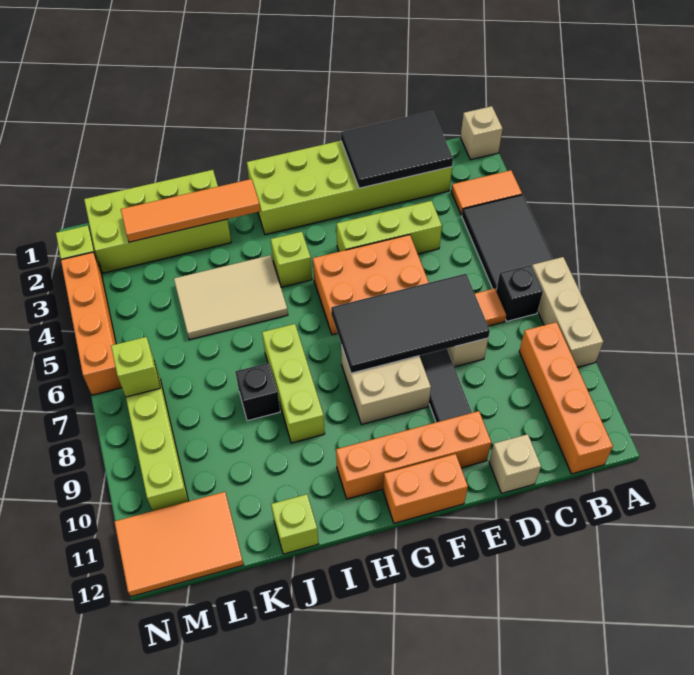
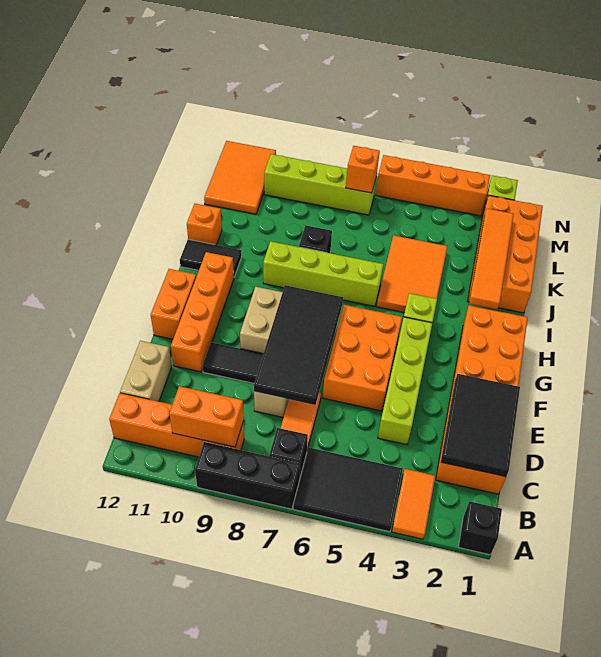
tan 1x1 brick [461,106,503,160] -> black 1x1 brick [459,501,502,555]
tan 1x3 brick [532,257,603,367] -> black 1x3 brick [195,442,300,509]
none -> orange 1x2 brick [169,386,244,447]
lime 2x6 brick [247,141,452,235] -> orange 2x6 brick [436,305,528,494]
lime 1x3 brick [337,201,442,254] -> lime 1x4 brick [378,317,432,445]
tan 1x1 brick [489,434,541,493] -> tan 1x2 brick [120,341,172,402]
tan 2x3 tile [174,255,288,340] -> orange 2x3 tile [377,235,447,313]
lime 1x3 brick [262,324,325,443] -> lime 1x4 brick [263,241,383,306]
none -> black 1x2 tile [180,239,241,277]
lime 2x4 brick [84,170,231,273] -> orange 2x4 brick [468,195,543,313]
lime 1x1 brick [271,494,318,554] -> orange 1x1 brick [187,204,222,245]
lime 1x1 brick [111,337,160,397] -> orange 1x1 brick [346,146,380,193]

